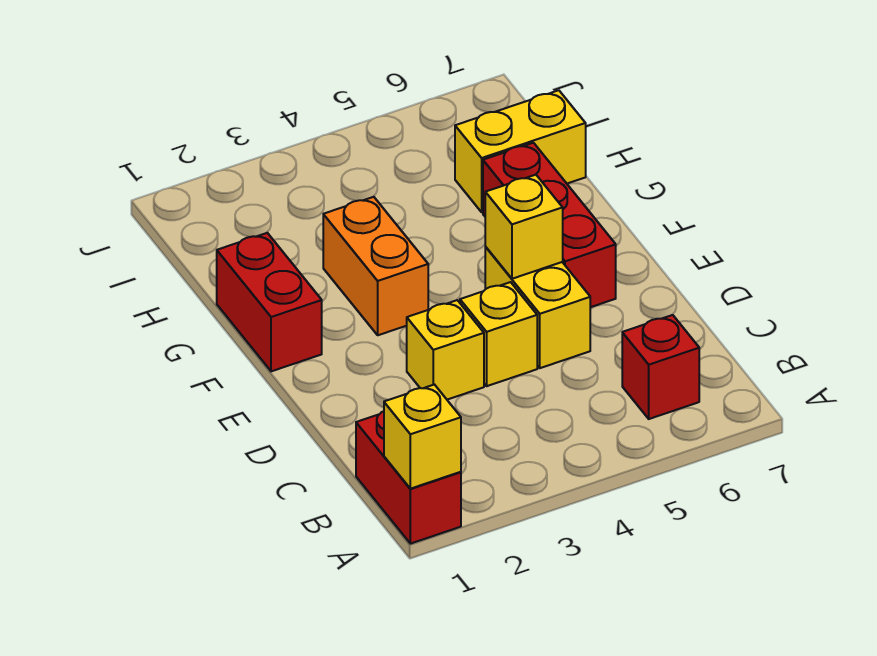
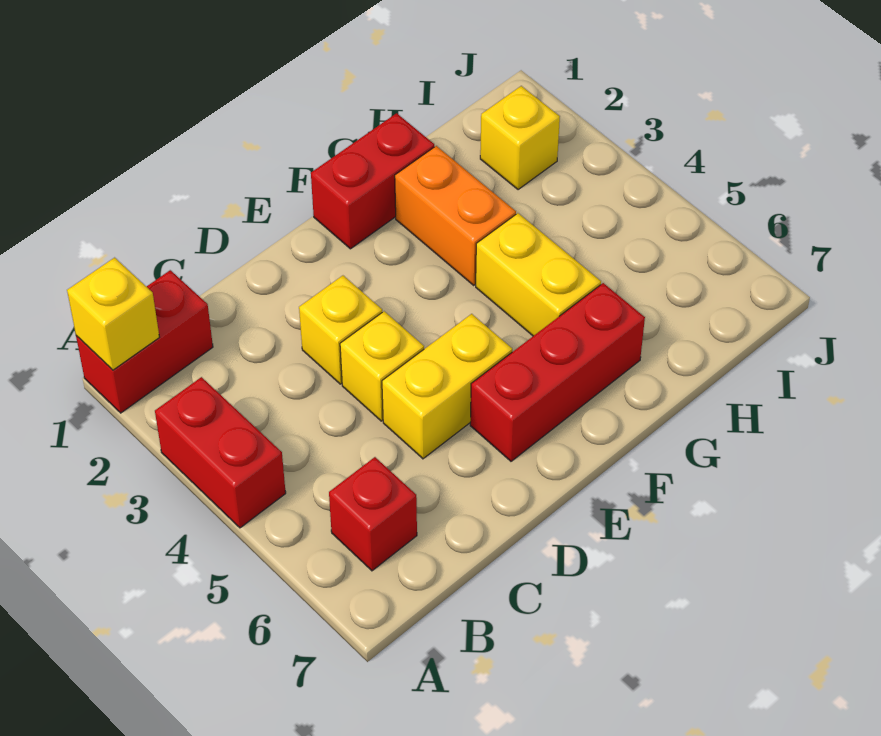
none -> red 1x2 brick [155,377,286,528]
yellow 1x1 brick [485,175,563,279] -> yellow 1x1 brick moved to [480,86,560,190]
orange 1x2 brick [323,197,428,335] -> orange 1x2 brick turned to [395,146,516,285]
yellow 1x2 brick [455,90,586,212] -> yellow 1x2 brick moved to [476,213,601,336]

